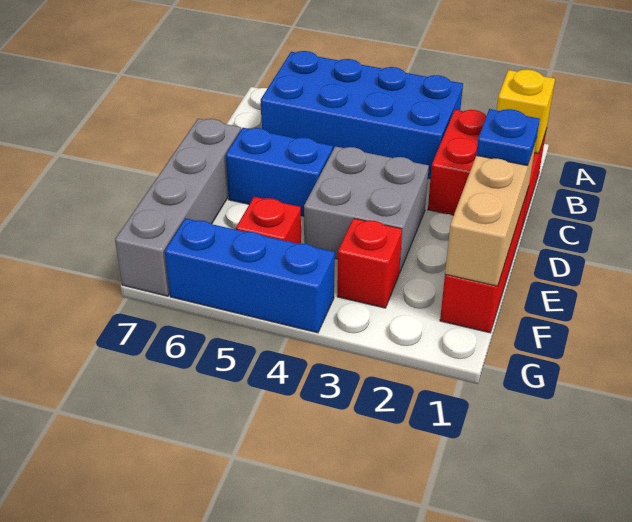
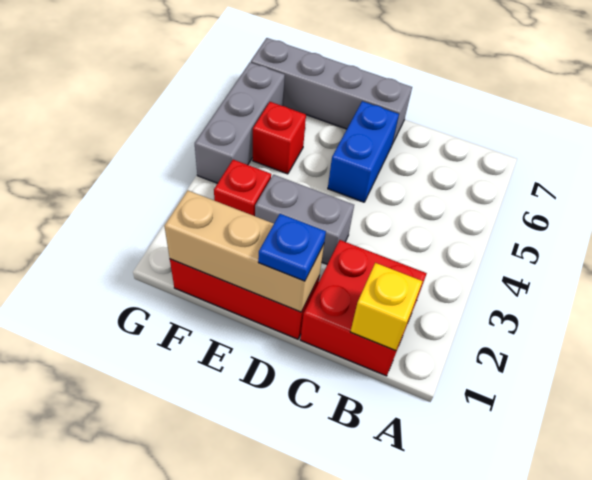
blue 2x4 brick [261,51,463,179] -> none
grey 2x2 brick [304,146,429,273] -> grey 1x2 brick [255,175,354,264]
blue 1x3 brick [165,218,335,333] -> grey 1x3 brick [195,62,285,183]

